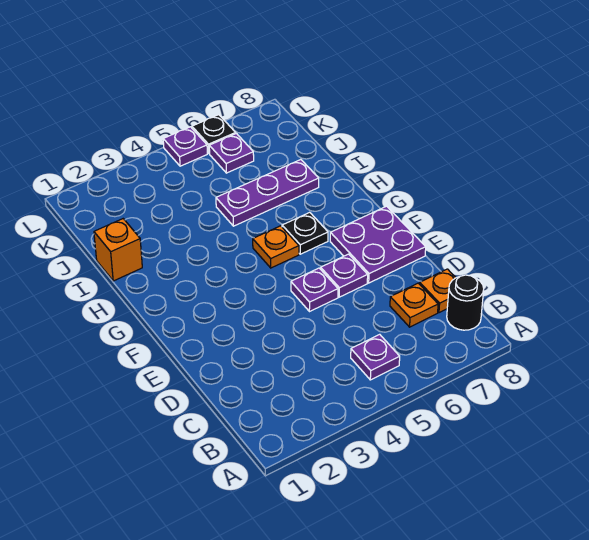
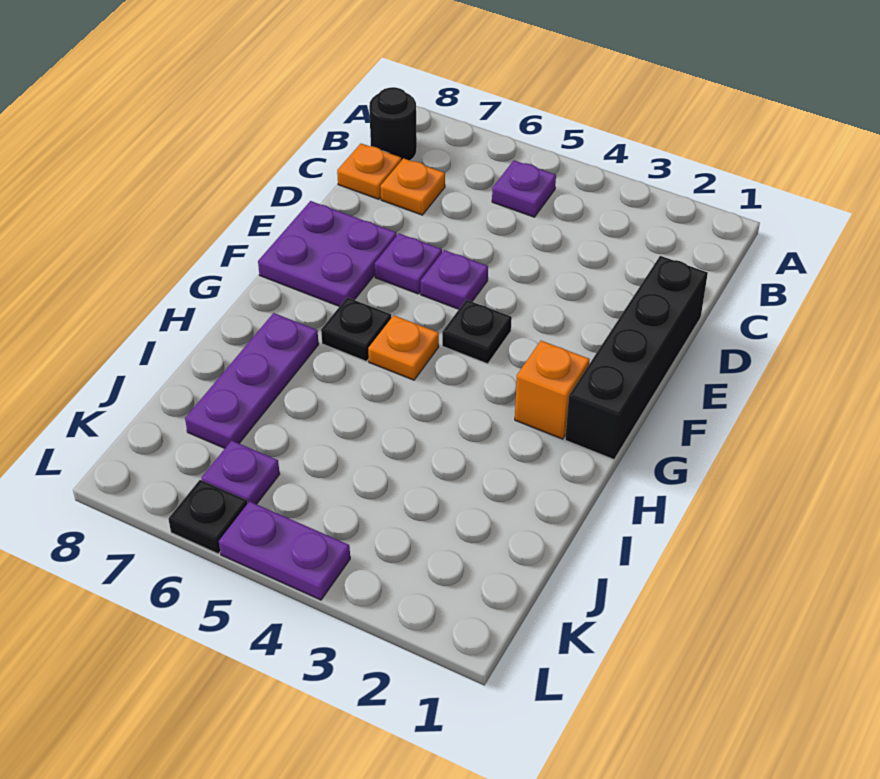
none -> black 1x4 brick [565,256,708,459]
none -> black 1x1 plate [442,300,512,364]
orange 1x1 brick [94,219,142,281] -> orange 1x1 brick moved to [515,341,590,439]
purple 1x3 plate [216,160,319,226] -> purple 1x3 plate turned to [185,313,319,448]
purple 1x1 plate [163,127,207,166] -> purple 1x2 plate [219,501,350,600]

